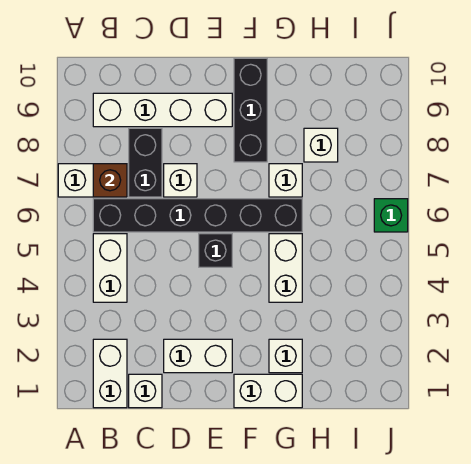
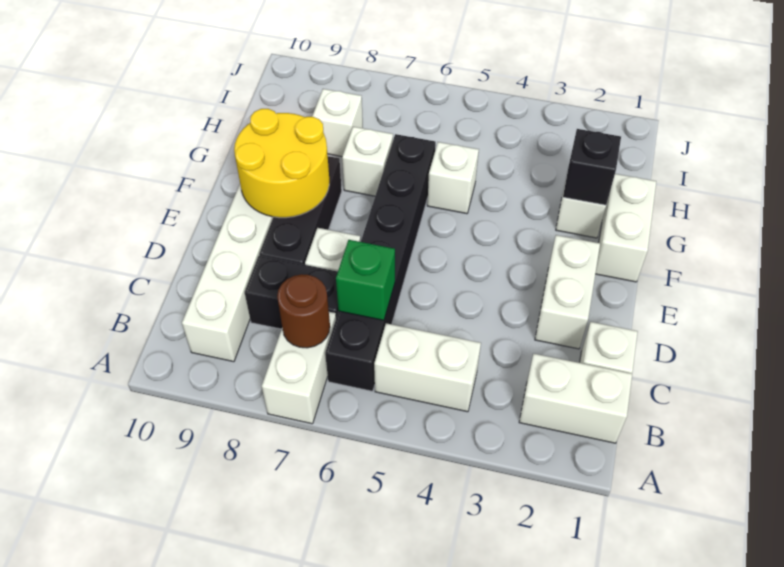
brown 1x1 brick [93,164,127,197] -> brown 1x1 round brick [277,274,330,348]
black 1x1 brick [199,234,232,267] -> black 1x1 brick moved to [563,129,621,205]
none -> yellow 2x2 round brick [234,109,329,218]
black 1x3 brick [234,58,267,162] -> black 1x3 brick turned to [259,156,342,265]
white 1x2 brick [269,234,302,302] -> white 1x1 brick [427,142,479,214]
green 1x1 brick [374,199,408,232] -> green 1x1 brick moved to [336,240,395,320]

